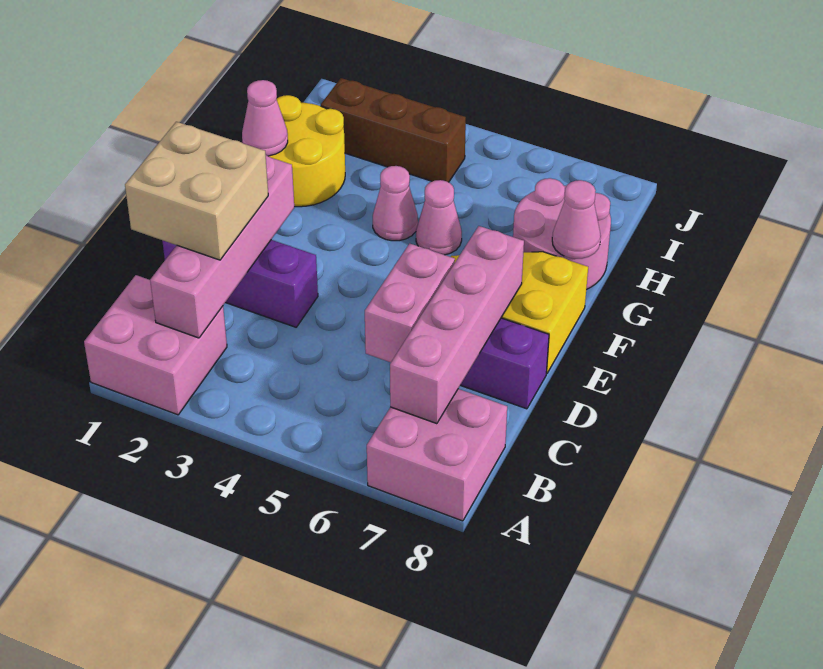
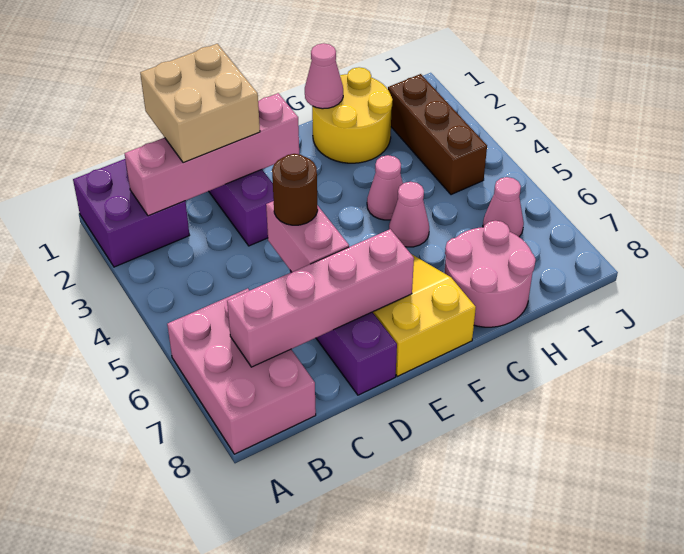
pink 2x2 brick [84,275,227,415] -> purple 2x2 brick [73,159,190,267]
pink 2x2 brick [367,389,507,521] -> pink 2x3 brick [167,288,316,454]
pink 1x2 brick [365,244,455,362] -> pink 1x2 brick turned to [266,201,349,272]
none -> brown 1x1 round brick [272,154,318,225]
pink 1x1 cone [552,180,601,259] -> pink 1x1 cone moved to [483,177,524,237]

